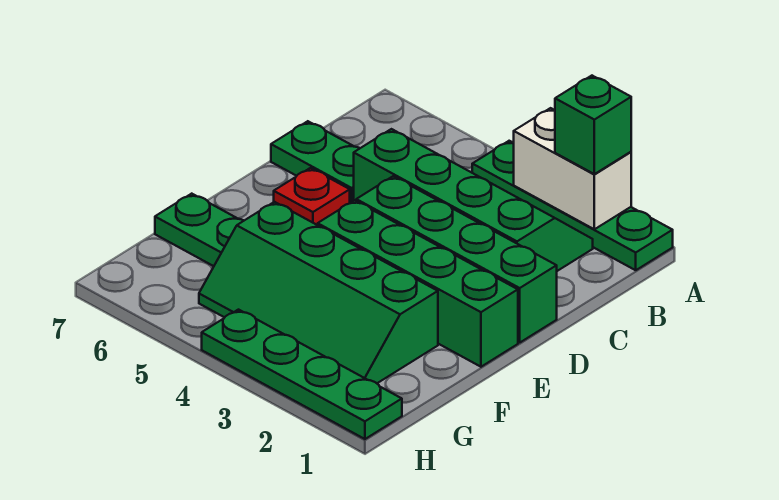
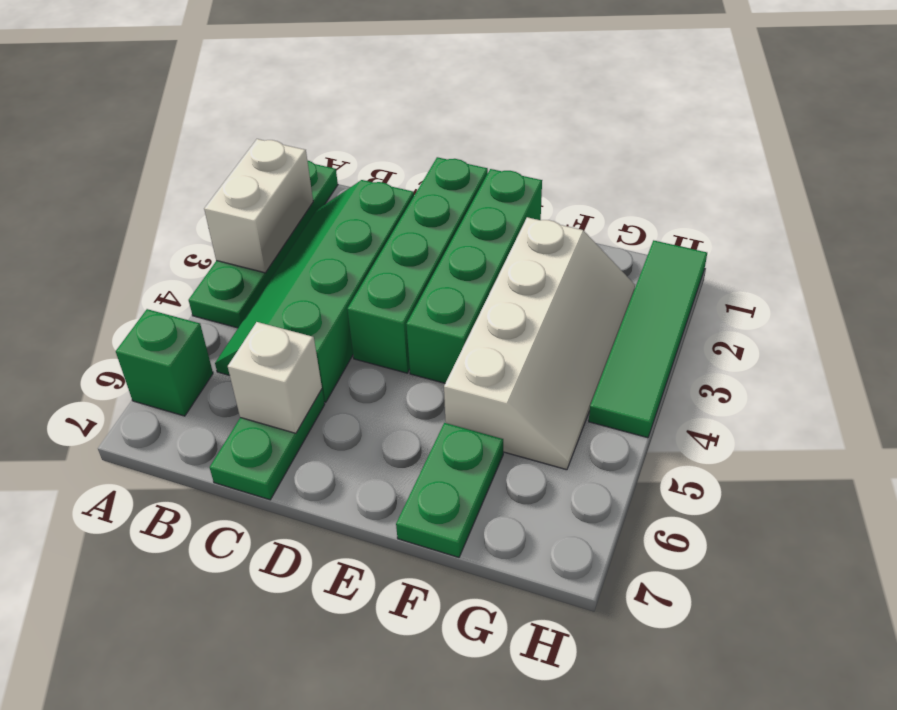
green 1x1 brick [555,76,631,174] -> green 1x1 brick moved to [116,309,213,416]
none -> white 1x1 brick [228,322,322,433]
red 1x1 plate [274,168,350,225] -> none
green 2x4 slope [199,202,438,383] -> white 2x4 slope [444,217,635,470]
green 1x4 plate [202,310,402,439] -> green 1x4 tile [589,240,707,438]

